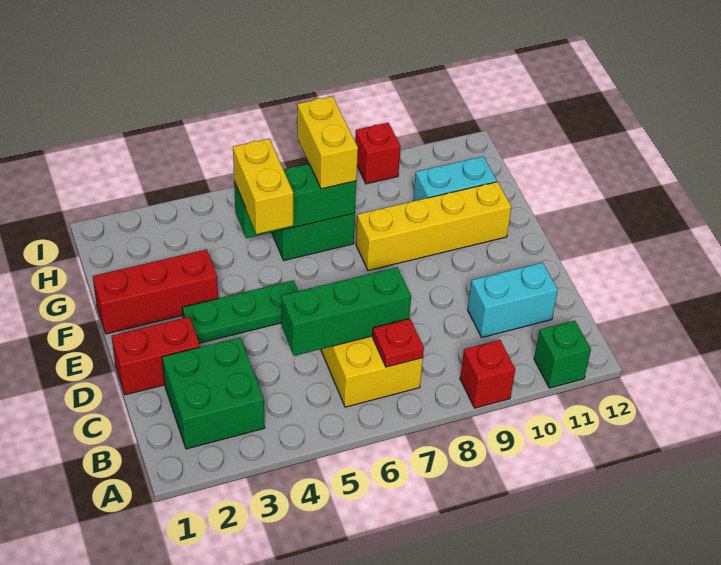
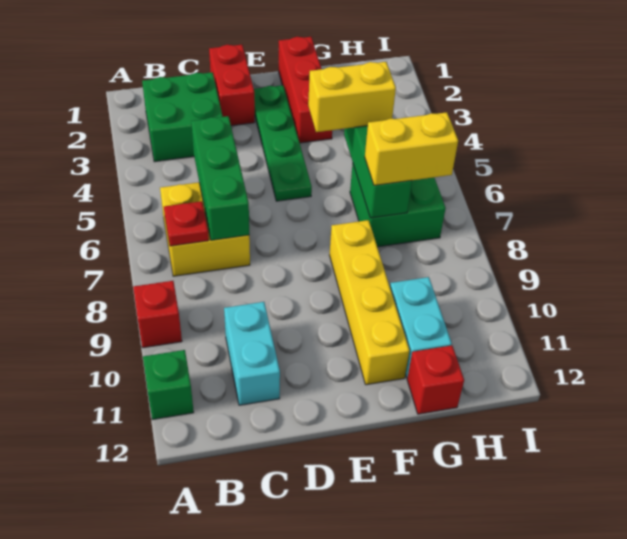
green 1x3 plate [182,280,298,343] -> green 1x4 plate [254,85,312,201]
red 1x1 brick [355,123,401,184] -> red 1x1 brick moved to [407,345,464,414]

